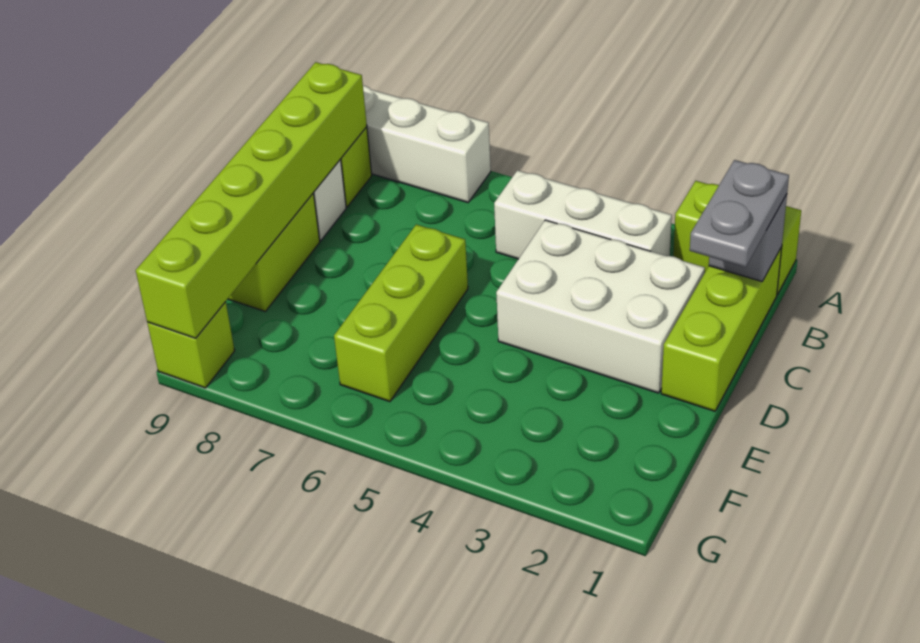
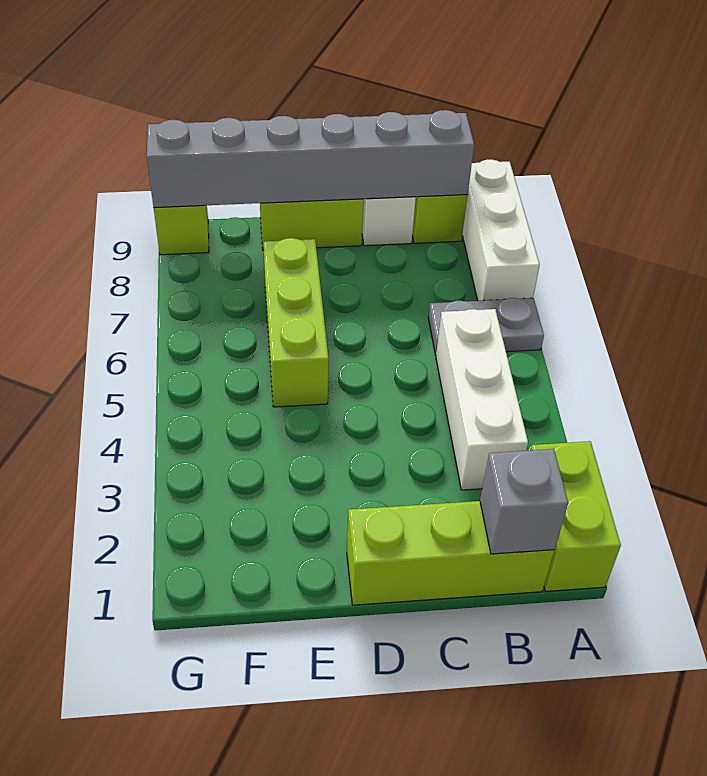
grey 1x2 plate [690,160,789,267] -> grey 1x2 plate moved to [428,298,544,355]
lime 1x6 brick [136,62,367,338] -> grey 1x6 brick [147,110,474,208]
white 2x3 brick [496,220,705,393] -> none
lime 1x3 brick [334,224,468,402] -> lime 1x3 brick turned to [263,238,329,407]

